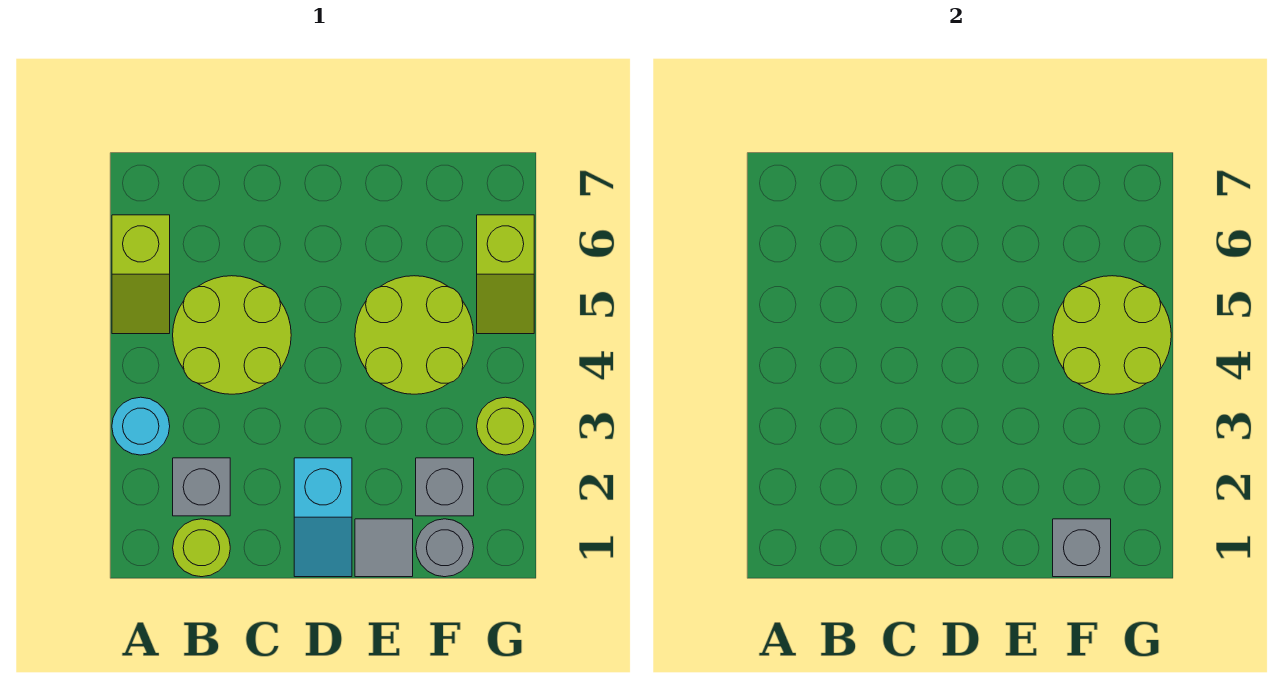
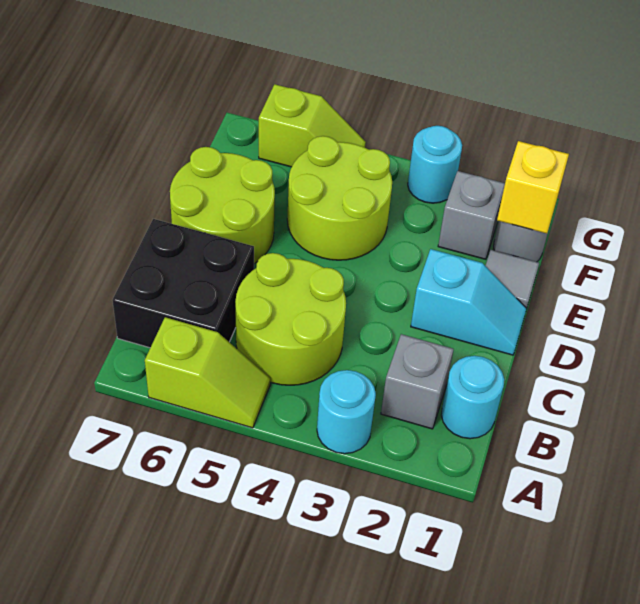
lime 1x1 round brick [173,519,230,577] -> cyan 1x1 round brick [441,356,504,439]
none -> black 2x2 brick [112,219,254,348]
grey 1x1 brick [1053,519,1111,577] -> yellow 1x1 brick [497,141,569,233]
lime 2x2 round brick [1053,276,1171,394] -> lime 2x2 round brick moved to [170,147,275,264]
lime 1x1 round brick [477,397,534,455] -> cyan 1x1 round brick [408,126,462,203]

